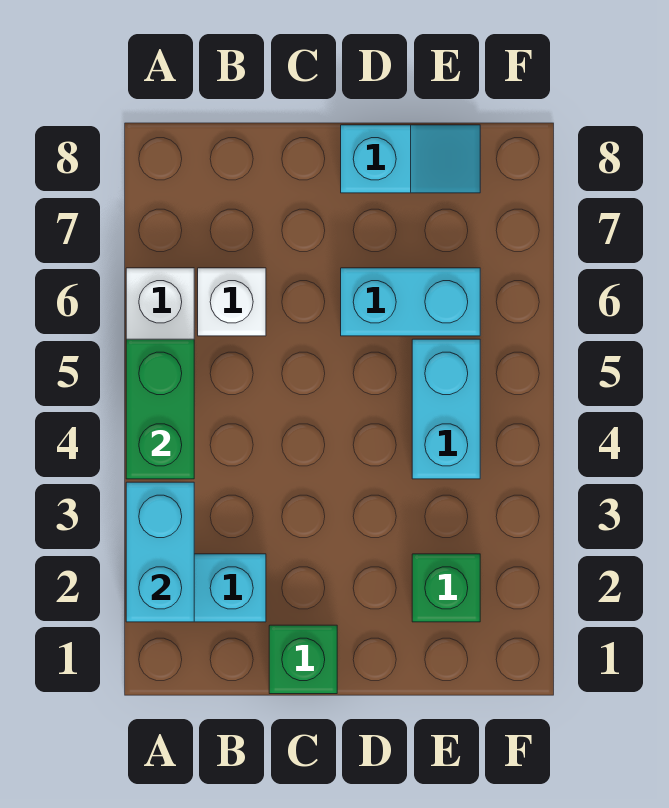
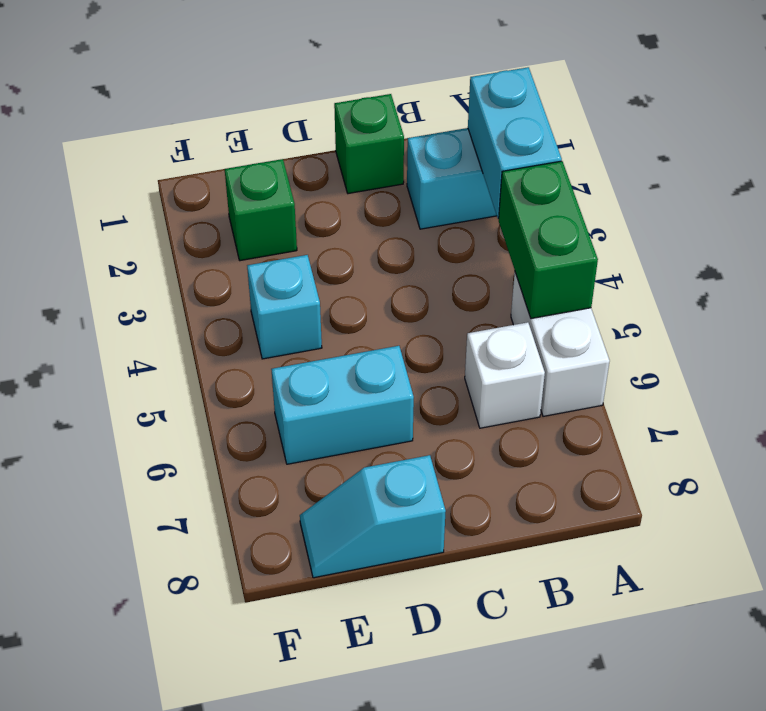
cyan 1x2 brick [412,339,480,479] -> cyan 1x1 brick [247,255,322,359]

